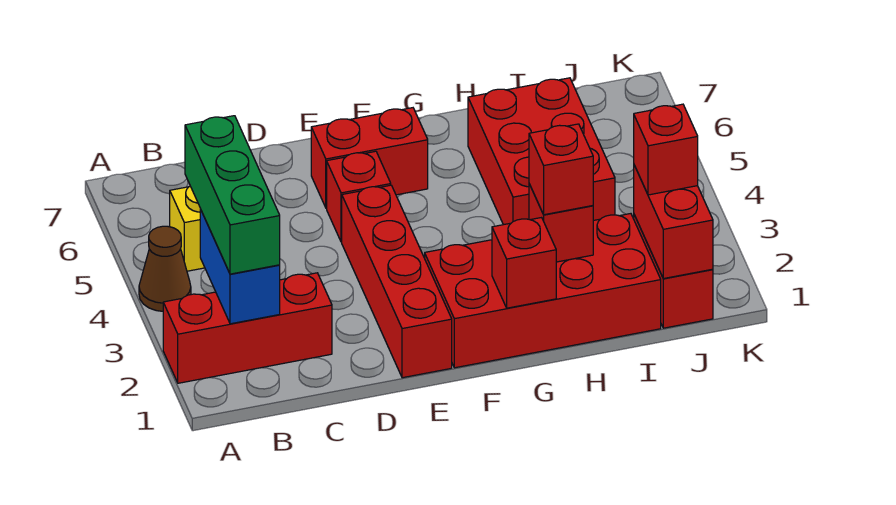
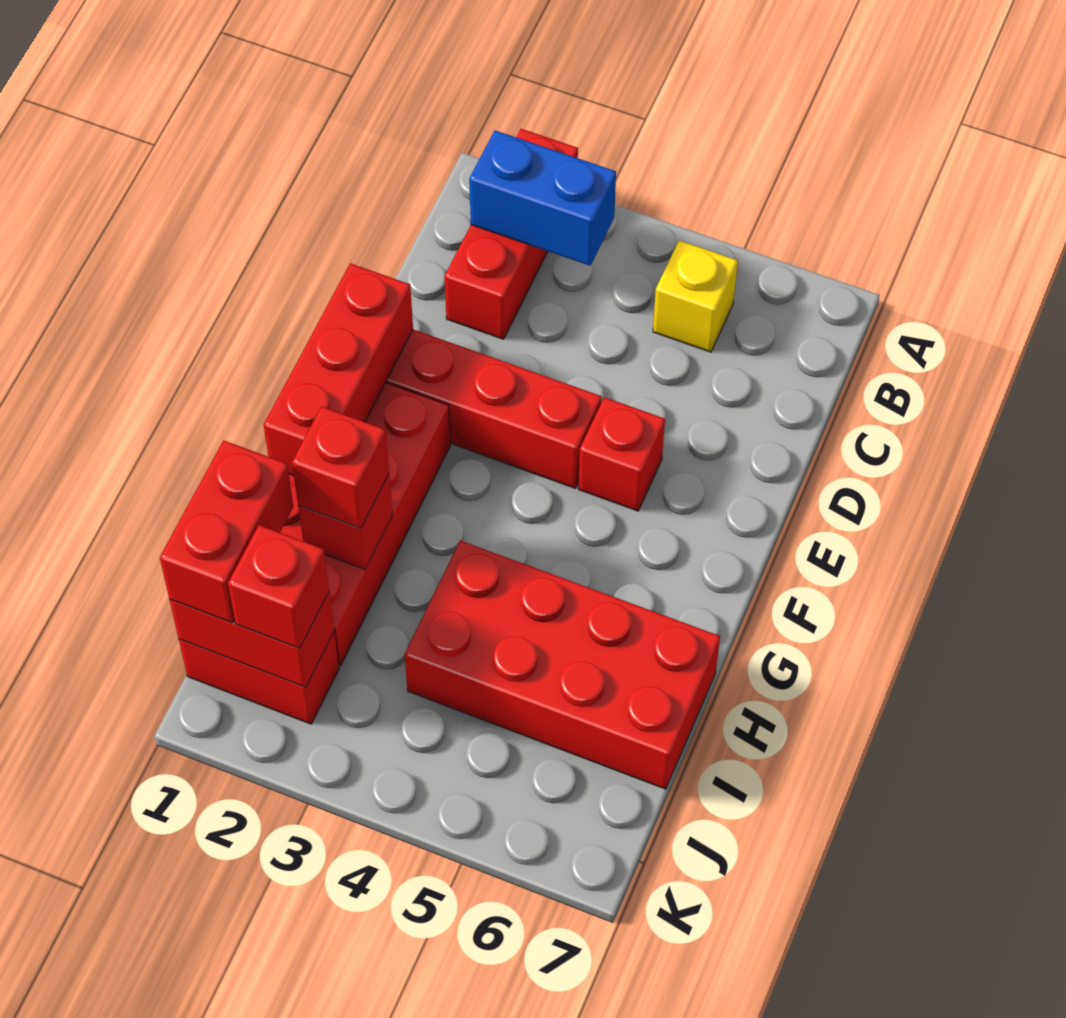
brown 1x1 cone [139,226,191,311] -> none
green 1x3 brick [185,116,280,274] -> none
red 1x2 brick [311,108,428,208] -> red 1x2 brick moved to [160,440,293,623]
red 1x1 brick [492,218,556,308] -> red 1x3 brick [264,263,413,476]
red 2x3 brick [468,78,615,225] -> red 2x4 brick [404,540,720,789]

